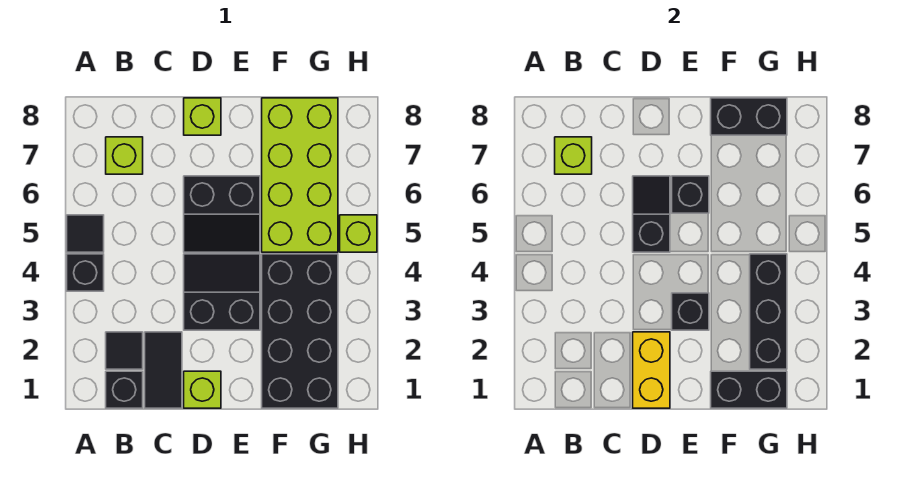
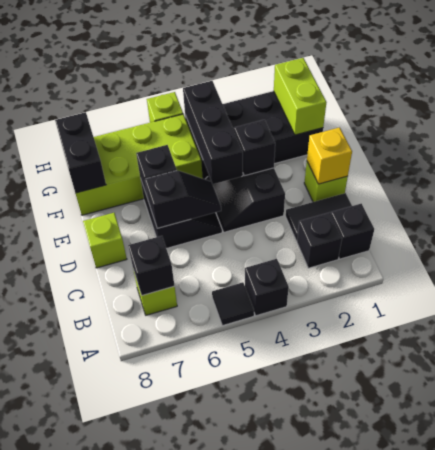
black 1x1 tile [106,332,143,369] -> black 1x1 brick [297,212,342,268]
lime 1x1 brick [555,137,592,174] -> black 1x1 brick [128,236,174,296]
yellow 1x2 brick [633,332,670,408] -> yellow 1x1 brick [307,128,352,184]
black 1x2 slope [633,176,670,252] -> black 1x2 slope turned to [145,170,221,228]
black 1x2 brick [711,371,787,408] -> lime 1x2 brick [274,58,327,135]
black 1x3 brick [750,254,787,369] -> black 1x3 brick turned to [183,81,243,184]

